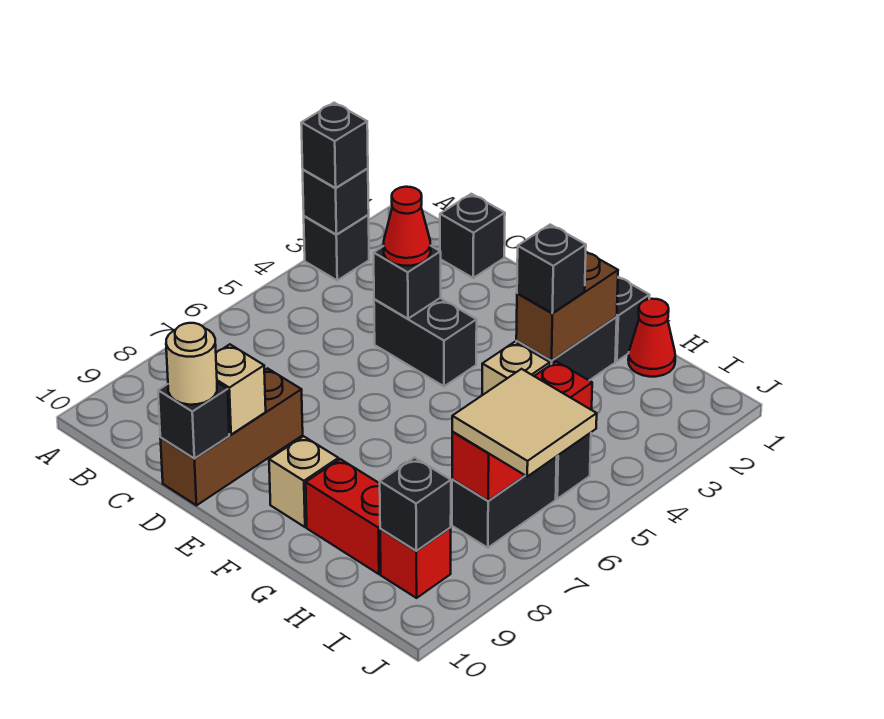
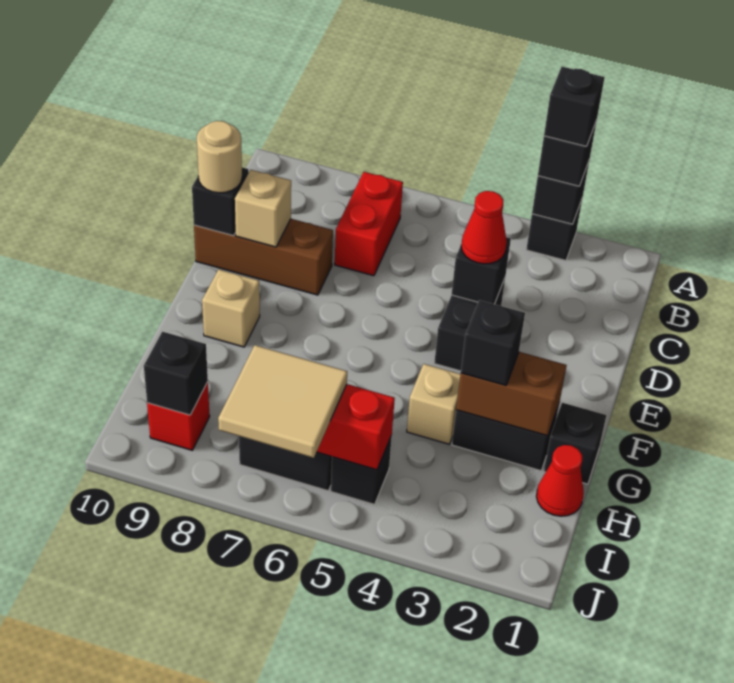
black 1x1 brick [440,194,505,278] -> black 1x1 brick moved to [544,67,605,146]
red 1x2 brick [306,459,381,574] -> red 1x2 brick moved to [335,172,403,276]

